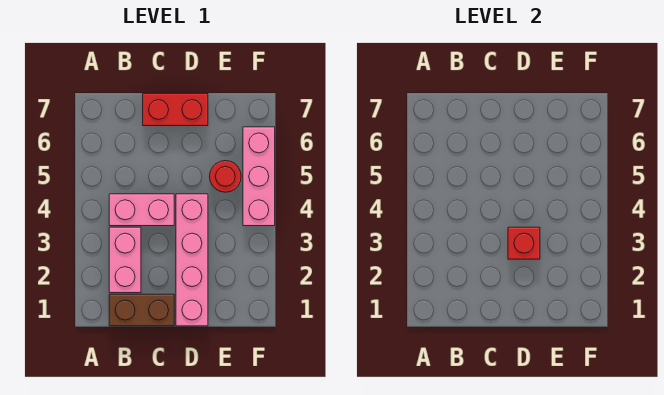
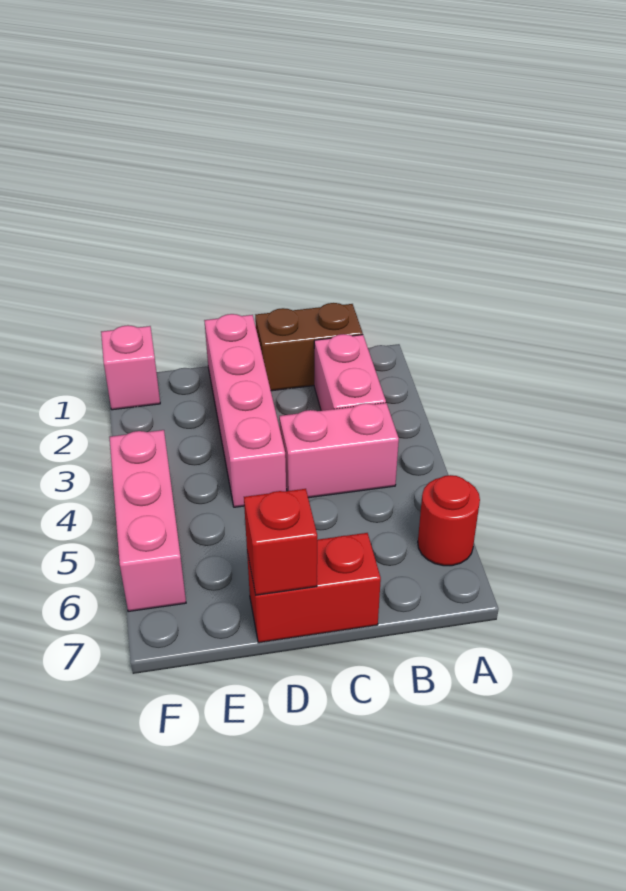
red 1x1 brick [508,227,540,259] -> red 1x1 brick moved to [244,489,317,595]
red 1x1 round brick [210,161,241,192] -> red 1x1 round brick moved to [418,475,480,566]
none -> pink 1x1 brick [101,325,160,410]

